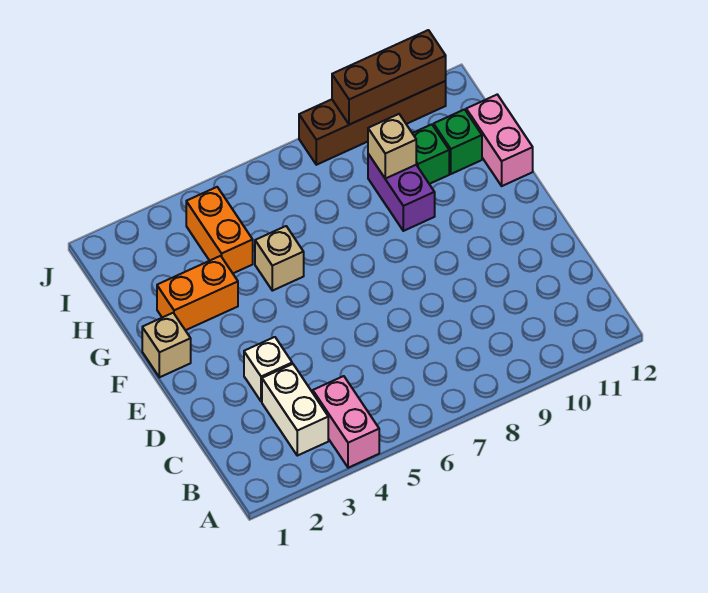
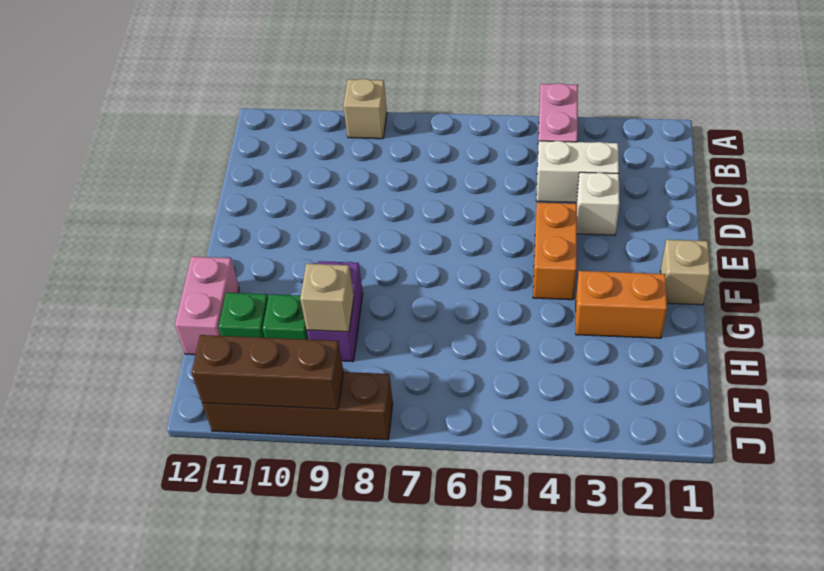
white 1x2 brick [262,364,328,456] -> white 1x2 brick turned to [536,141,619,203]
tan 1x1 brick [255,226,304,291] -> tan 1x1 brick moved to [343,79,387,139]
orange 1x2 brick [186,187,253,273] -> orange 1x2 brick moved to [533,203,577,300]

